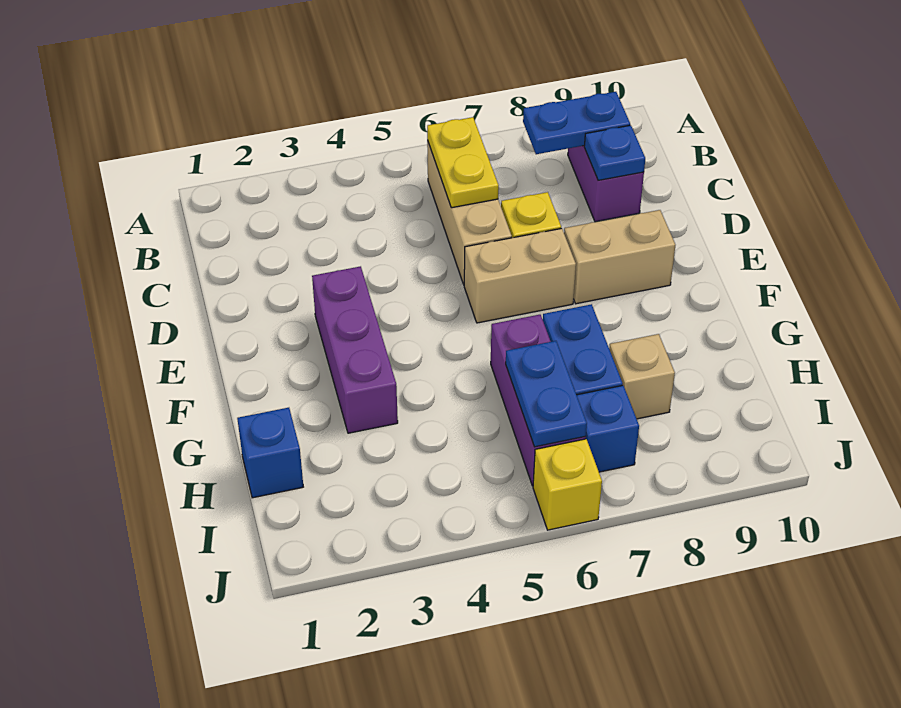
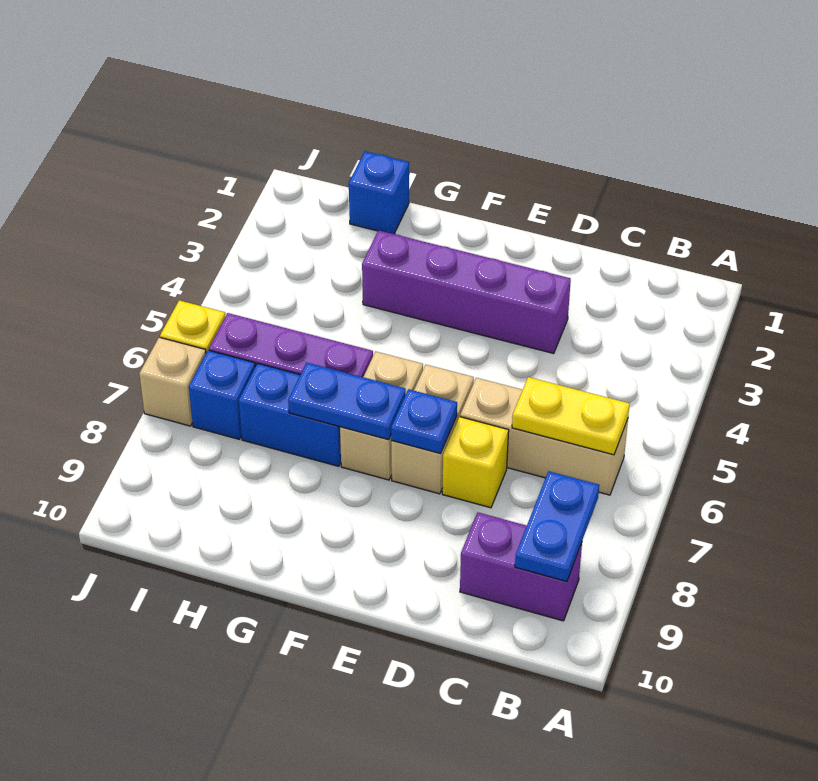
blue 1x1 plate [584,125,645,180] -> blue 1x1 plate moved to [391,389,457,453]
purple 1x3 brick [312,266,398,433] -> purple 1x4 brick [362,230,571,354]
tan 1x2 brick [564,210,675,304] -> tan 1x2 brick moved to [340,351,423,480]
blue 1x2 plate [506,341,587,447] -> blue 1x2 plate moved to [288,363,406,440]
tan 1x1 brick [609,334,675,419] -> tan 1x1 brick moved to [139,337,206,426]

